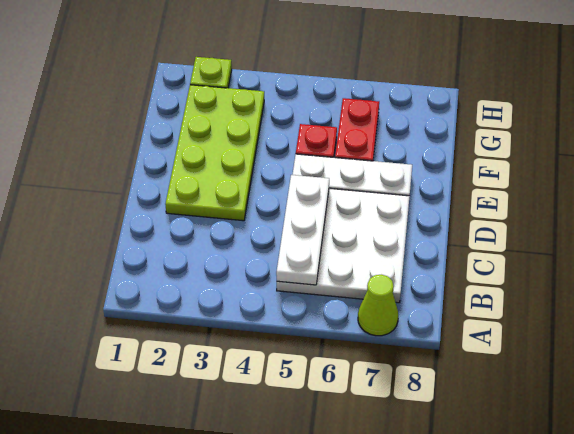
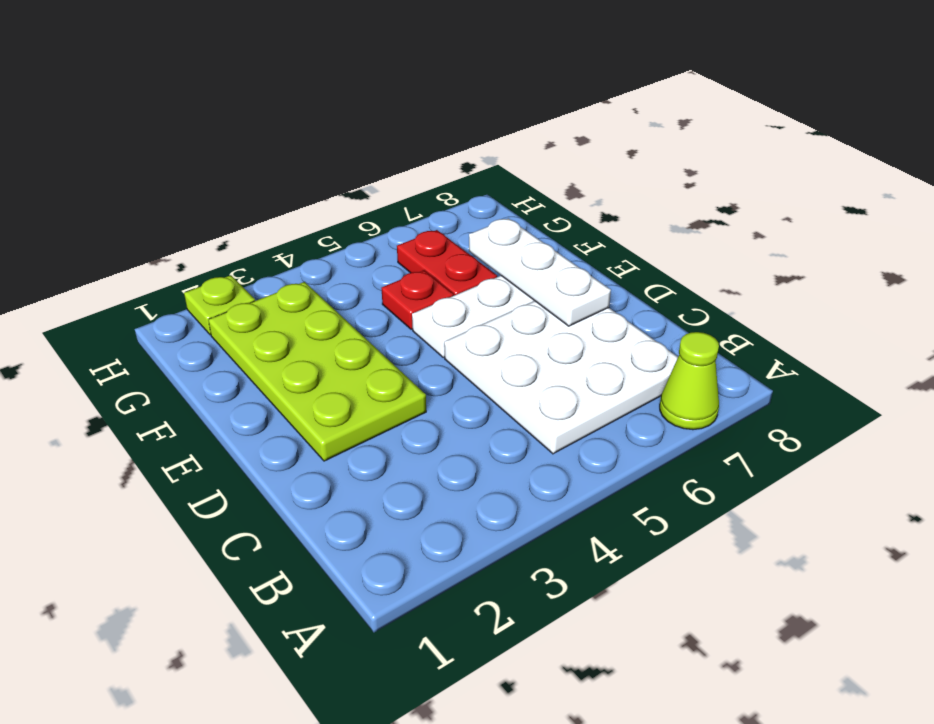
white 1x3 plate [276,175,329,285] -> white 1x3 plate moved to [469,218,611,326]

